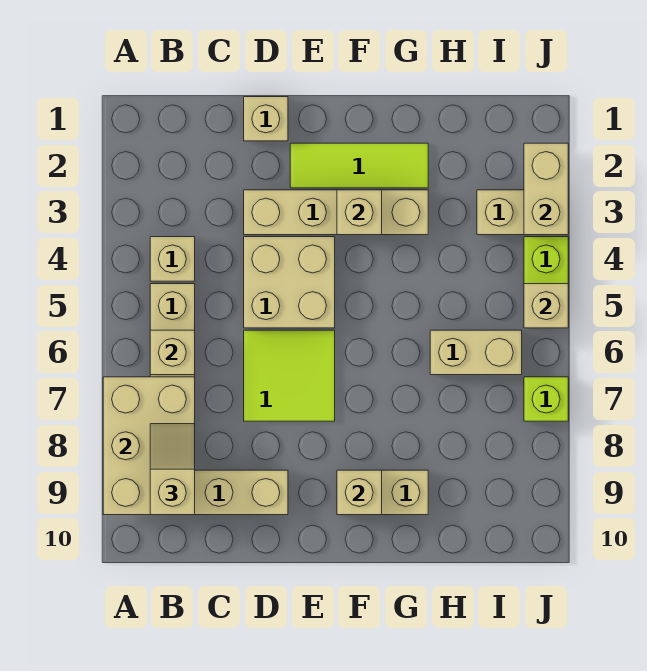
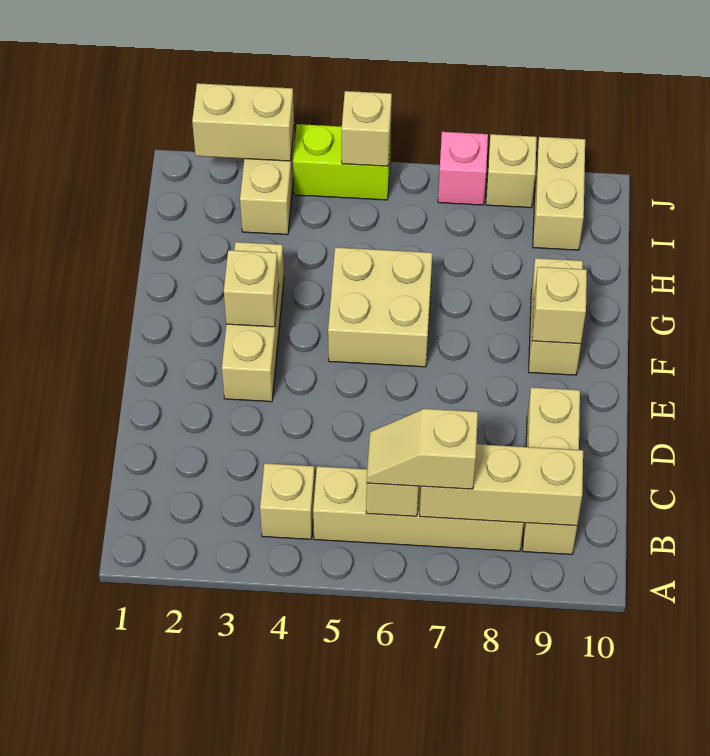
tan 2x3 brick [103,377,195,515] -> tan 1x3 brick [420,444,583,526]
tan 1x2 slope [150,424,195,515] -> tan 1x2 slope moved to [367,409,478,489]
tan 1x1 brick [244,97,288,141] -> tan 1x1 brick moved to [486,134,537,208]
tan 1x4 brick [244,190,428,235] -> tan 1x3 brick [222,242,284,402]
tan 2x2 brick [244,237,335,328] -> tan 2x2 brick moved to [328,247,432,367]
lime 2x2 tile [244,330,335,421] -> none
lime 1x3 tile [290,143,428,188] -> none
tan 1x2 brick [430,330,522,375] -> tan 1x2 brick moved to [533,137,585,250]
lime 1x1 brick [524,377,568,421] -> pink 1x1 brick [438,132,488,205]

